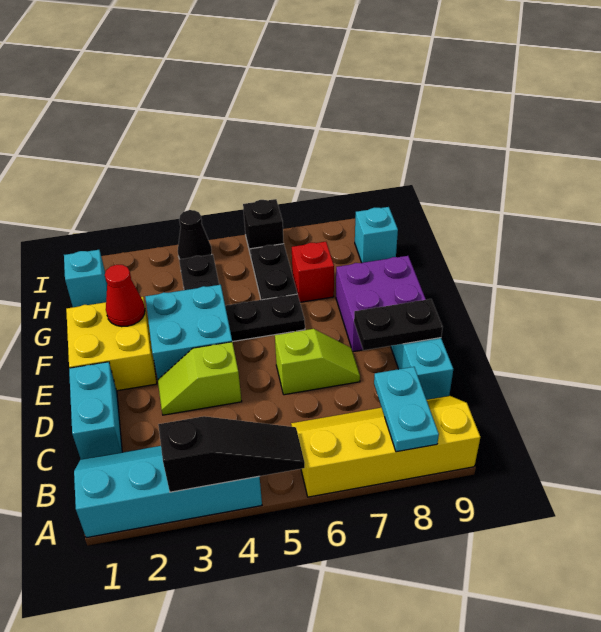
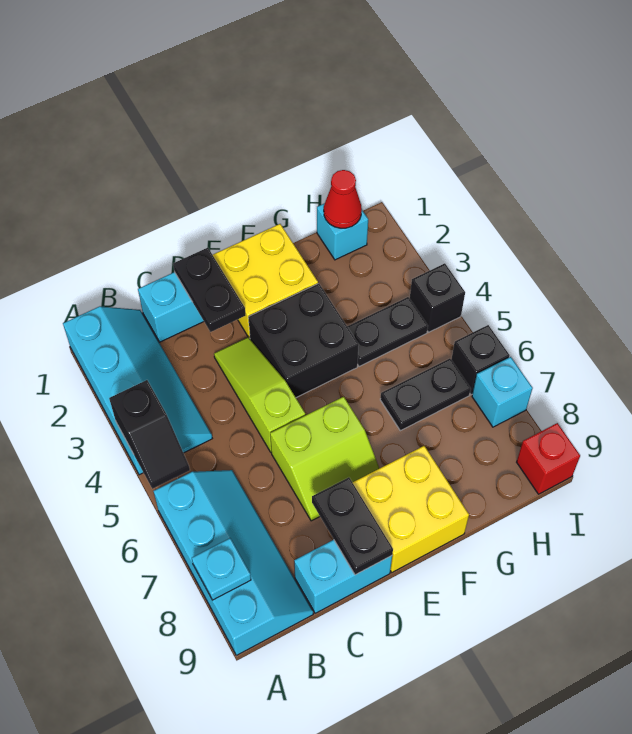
black 1x3 slope [158,416,305,492] -> black 1x2 slope [109,380,190,489]
yellow 2x4 slope [291,396,480,497] -> cyan 2x4 slope [153,470,313,655]
cyan 1x2 plate [374,367,439,452] -> cyan 1x1 plate [192,538,251,600]
lime 1x2 slope [158,342,242,415] -> lime 1x3 slope [214,337,305,452]
lime 1x2 slope [275,329,360,395] -> lime 2x2 slope [270,397,379,521]
cyan 2x2 brick [145,285,232,379] -> black 2x2 brick [248,283,359,398]
purple 2x2 brick [336,256,426,352] -> yellow 2x2 brick [353,446,469,572]
red 1x1 cone [105,265,145,327] -> red 1x1 cone moved to [324,170,362,228]
black 1x2 plate [225,294,305,342] -> black 1x2 plate moved to [173,248,246,332]
red 1x1 brick [292,242,334,302] -> red 1x1 brick moved to [517,423,580,494]
cyan 1x1 brick [355,207,398,263] -> cyan 1x1 brick moved to [472,357,533,427]
black 1x1 cone [178,210,212,259] -> black 1x1 brick [410,263,465,332]

